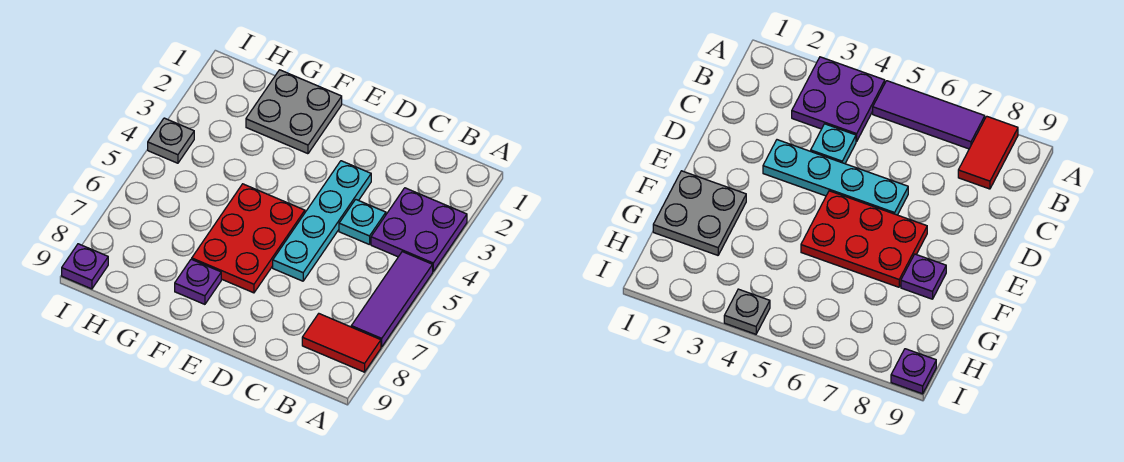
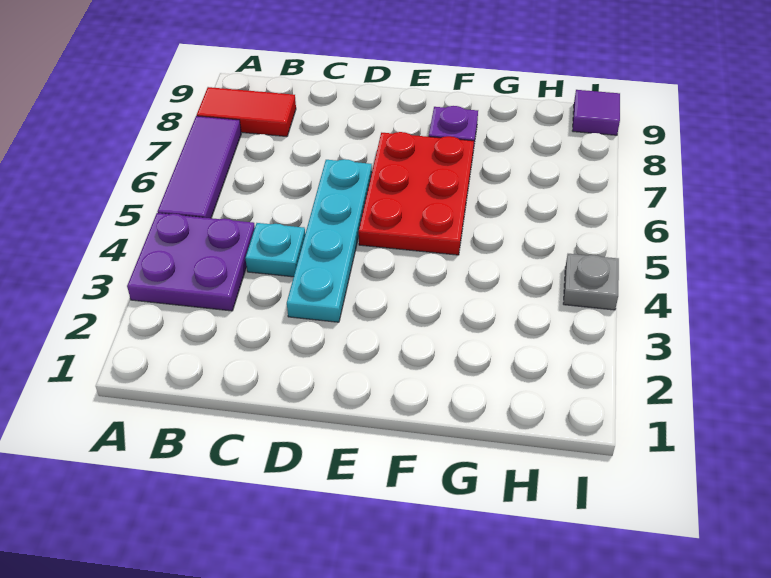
grey 2x2 plate [246,70,342,154] -> none
purple 1x1 plate [62,244,108,289] -> purple 1x1 tile [573,90,620,135]

